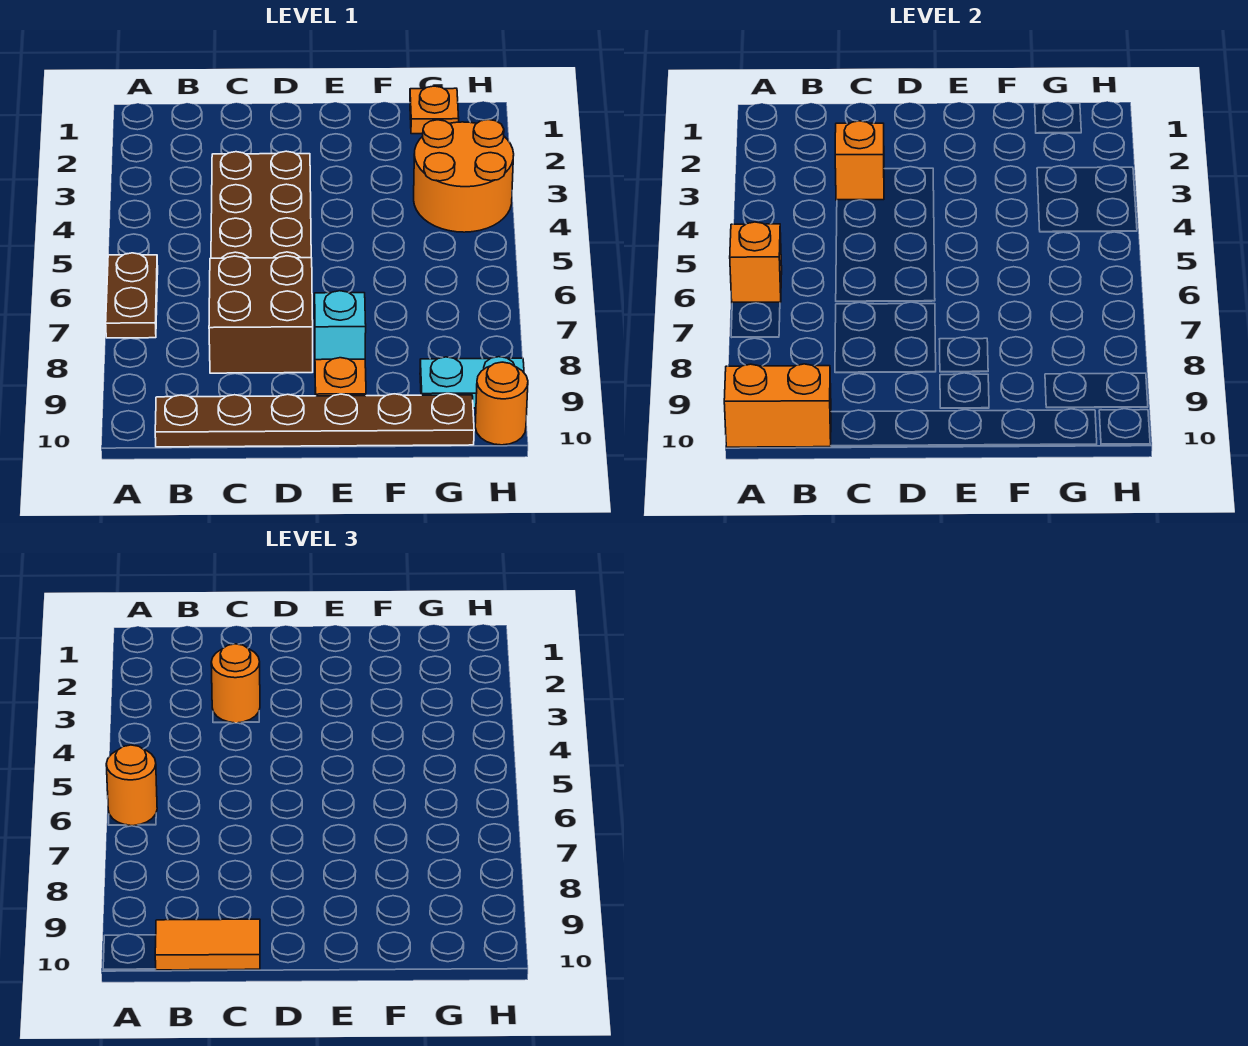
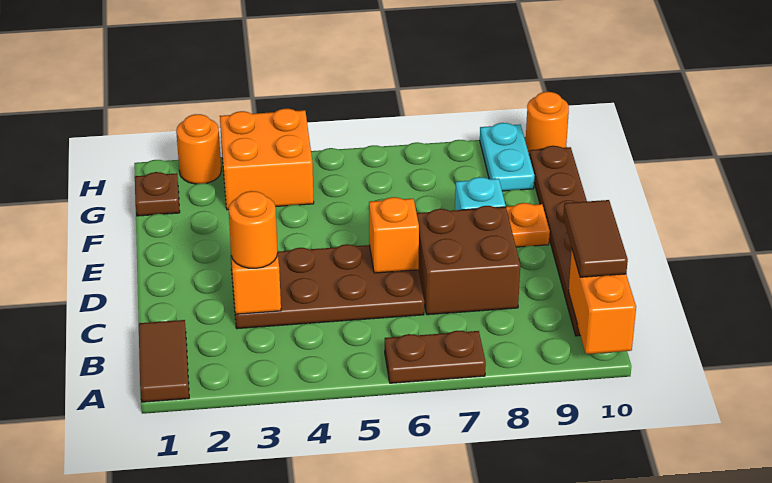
none -> brown 1x2 tile [139,320,189,402]
orange 1x1 brick [730,222,782,303] -> orange 1x1 brick moved to [369,197,419,273]
orange 1x1 round brick [106,745,157,826] -> orange 1x1 round brick moved to [176,114,221,184]
orange 1x2 tile [155,919,260,970] -> brown 1x2 tile [563,200,628,277]
orange 1x1 plate [410,86,459,134] -> brown 1x1 plate [135,172,180,216]
orange 2x2 round brick [414,120,514,232] -> orange 2x2 brick [220,109,314,210]

